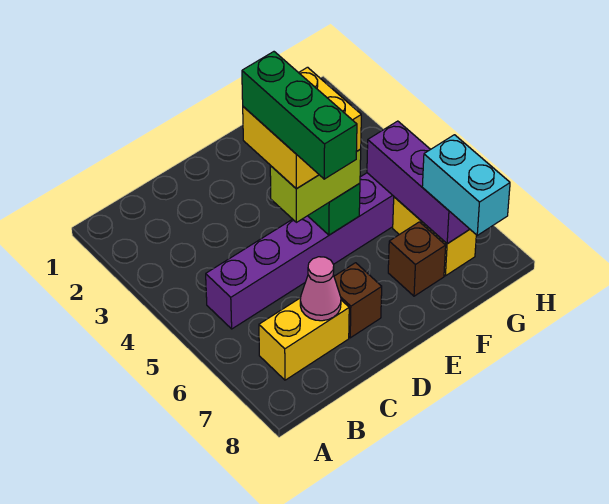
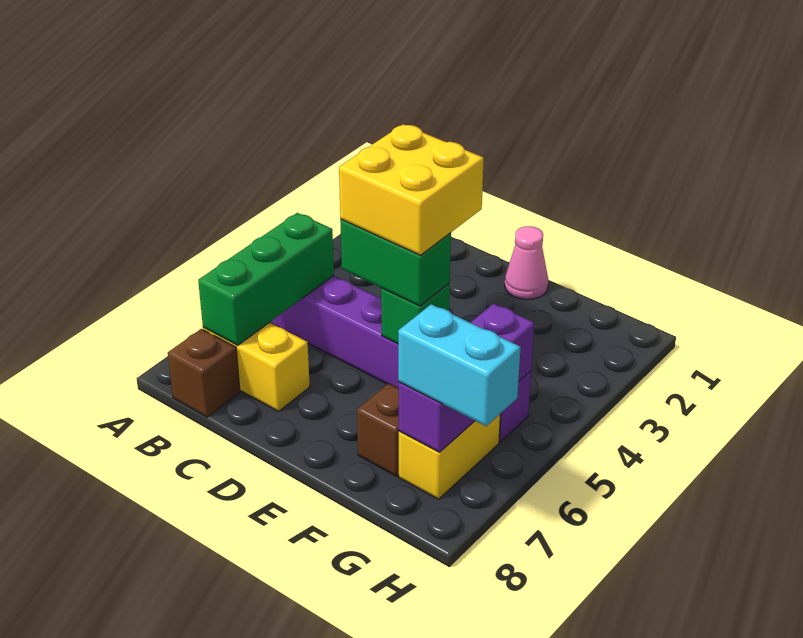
pink 1x1 cone [300,257,341,321] -> pink 1x1 cone moved to [505,226,548,299]
green 1x3 brick [242,52,357,179] -> green 1x3 brick moved to [198,213,334,345]
lime 1x2 brick [270,149,361,222] -> green 1x2 brick [340,219,451,306]
brown 1x1 brick [334,263,382,338] -> brown 1x1 brick moved to [168,329,240,417]
cyan 1x2 brick [422,135,510,235] -> cyan 1x2 brick turned to [398,304,521,426]

